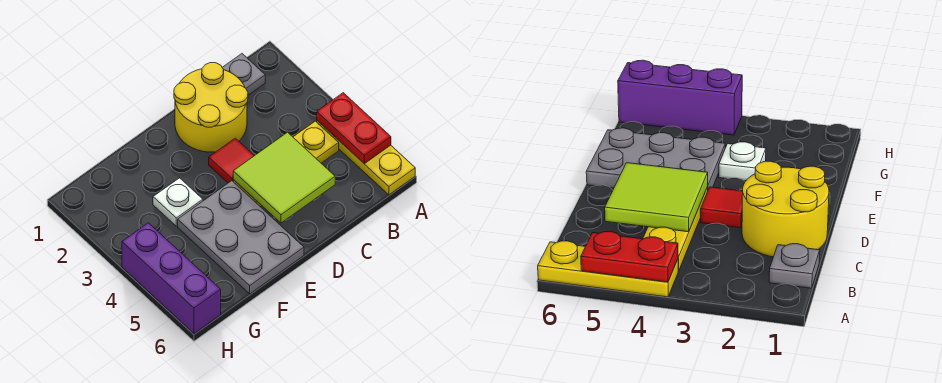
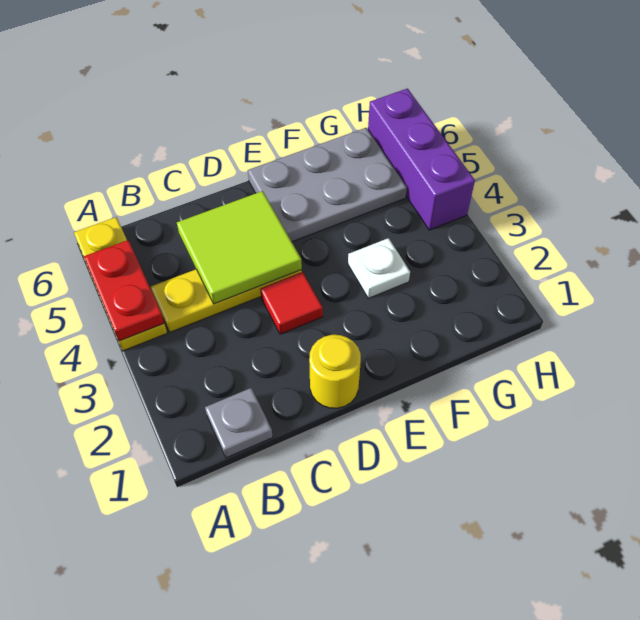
yellow 2x2 round brick [174,63,248,152] -> yellow 1x1 round brick [309,335,361,408]
grey 2x3 plate [178,181,304,294] -> grey 2x3 plate turned to [248,128,407,242]

